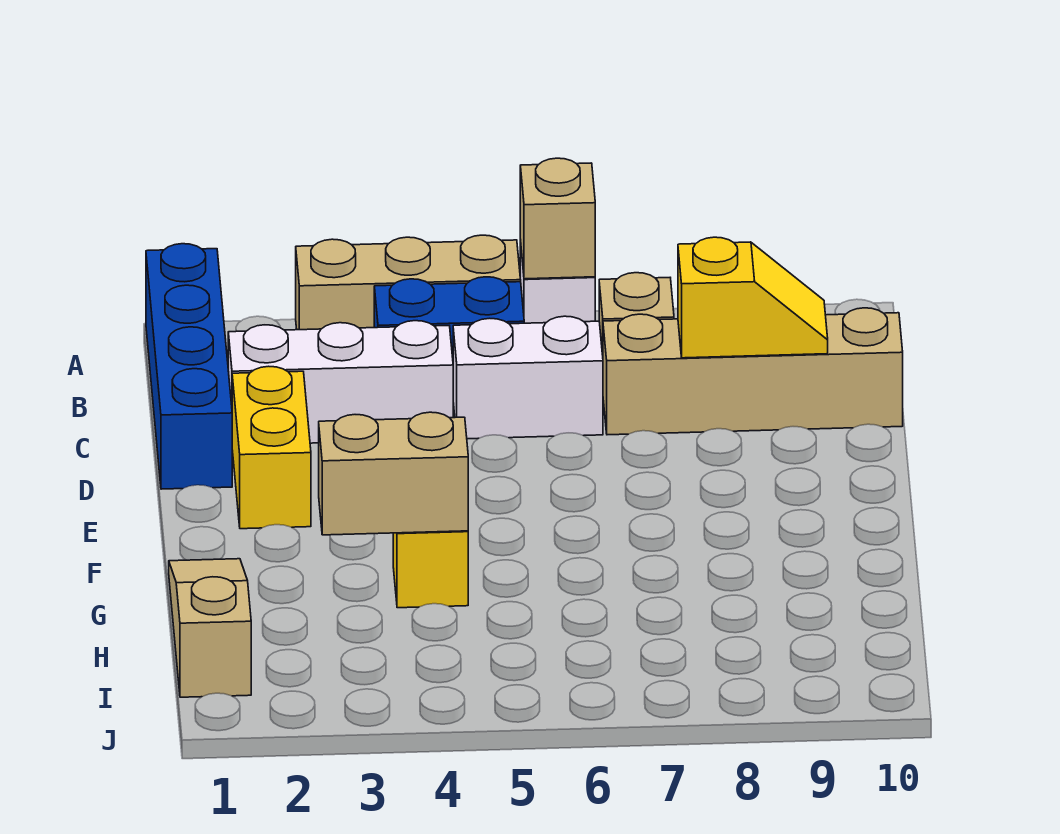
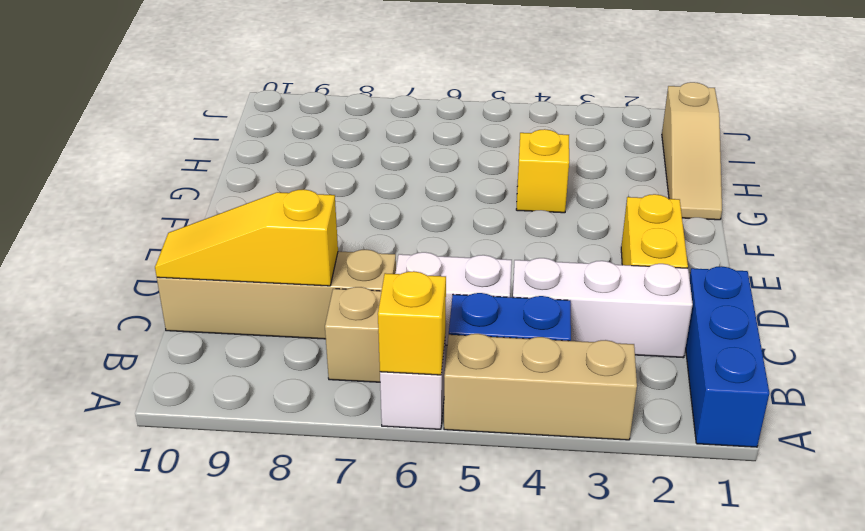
blue 1x4 brick [146,244,232,489] -> blue 1x3 brick [686,266,769,447]
tan 1x1 brick [520,158,595,279] -> yellow 1x1 brick [378,271,446,375]
yellow 1x2 slope [678,237,828,358] -> yellow 1x3 slope [155,189,338,286]
tan 1x2 brick [319,412,468,535] -> none

